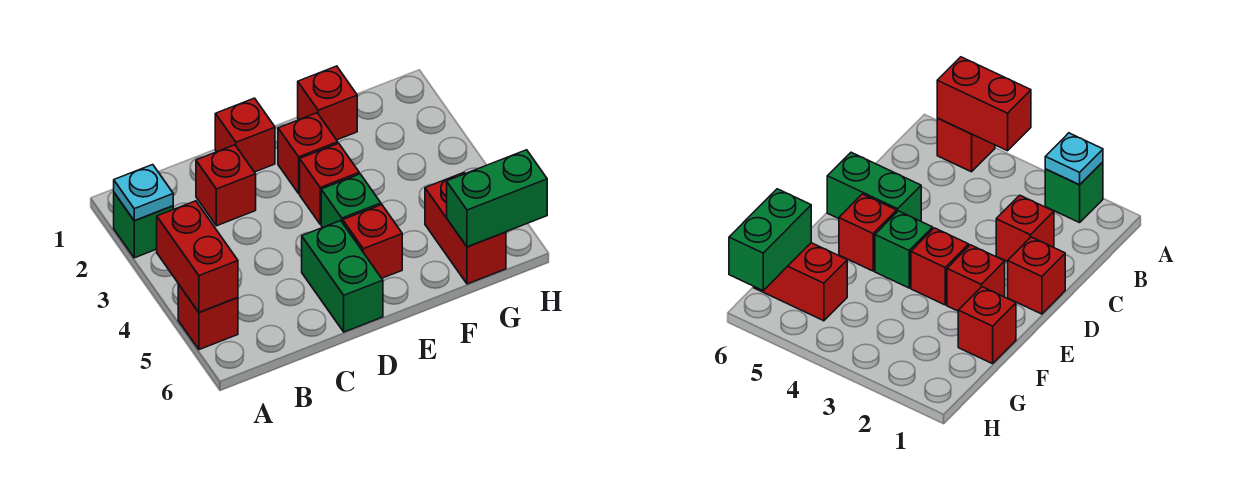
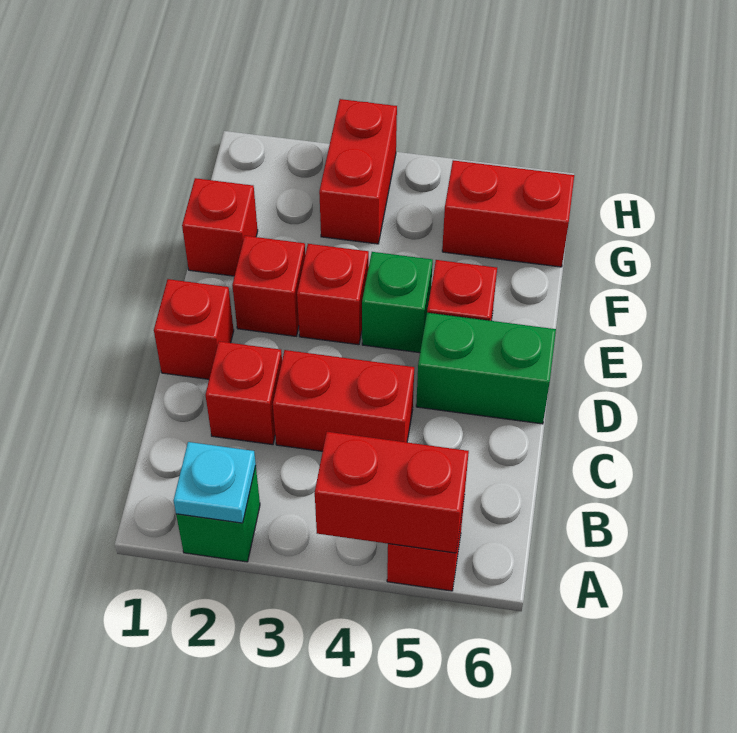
none -> red 1x2 brick [273,350,414,451]
none -> red 1x2 brick [319,99,397,244]
green 1x2 brick [447,150,547,247] -> none

